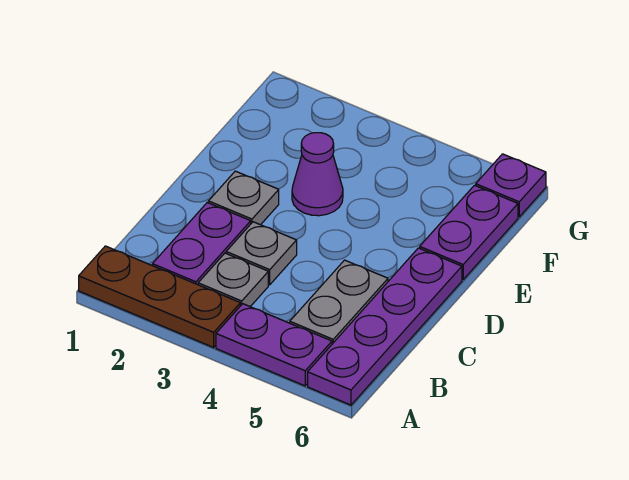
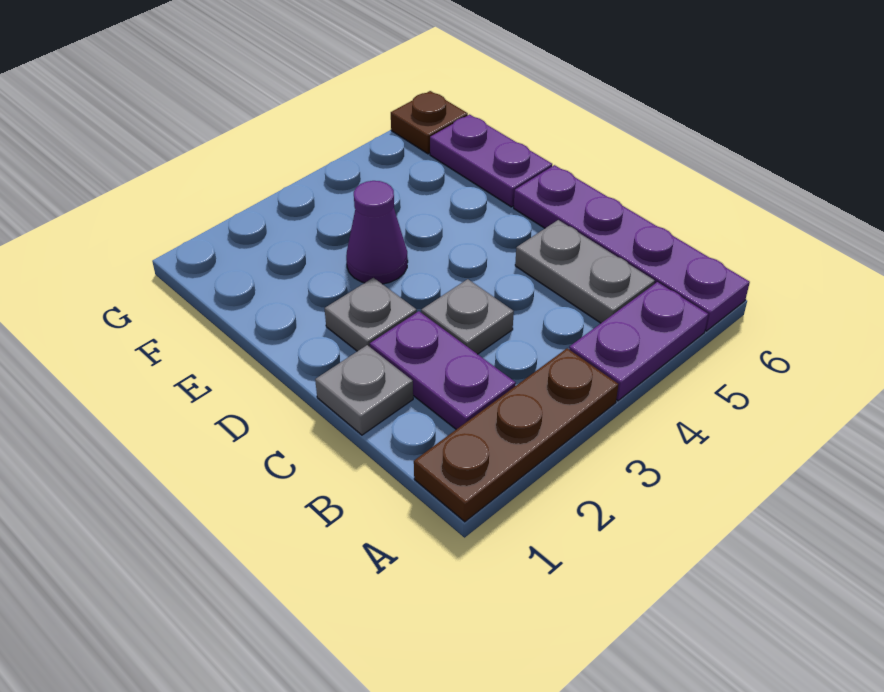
grey 1x1 plate [198,253,268,307] -> grey 1x1 plate moved to [315,345,413,435]
purple 1x1 plate [476,154,546,217] -> brown 1x1 plate [391,91,468,154]

